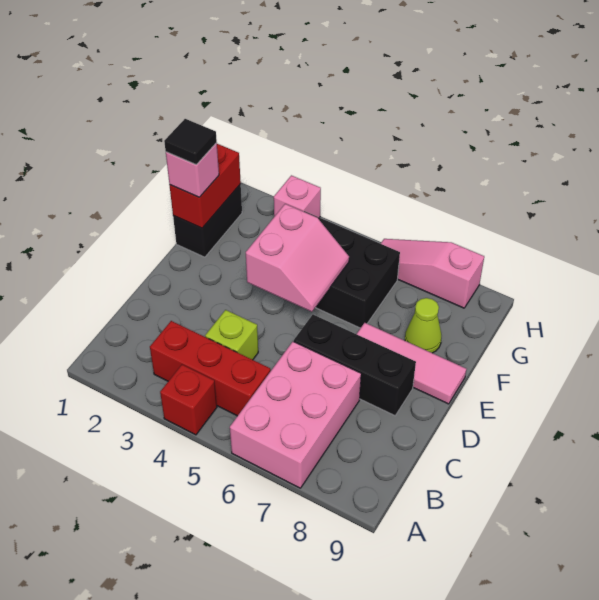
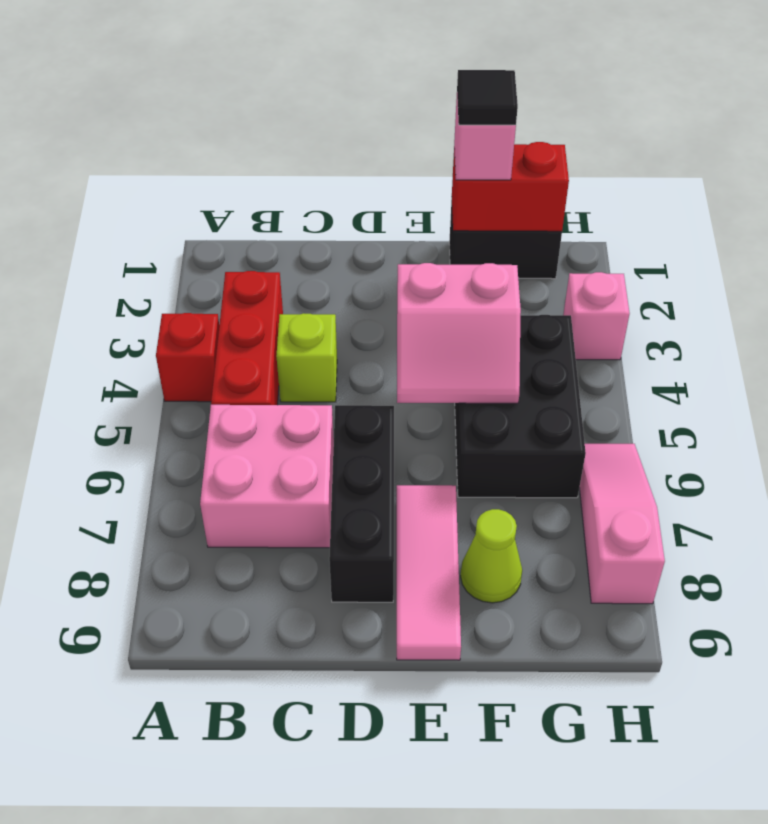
pink 2x3 brick [230,341,361,488] -> pink 2x2 brick [200,405,334,548]

